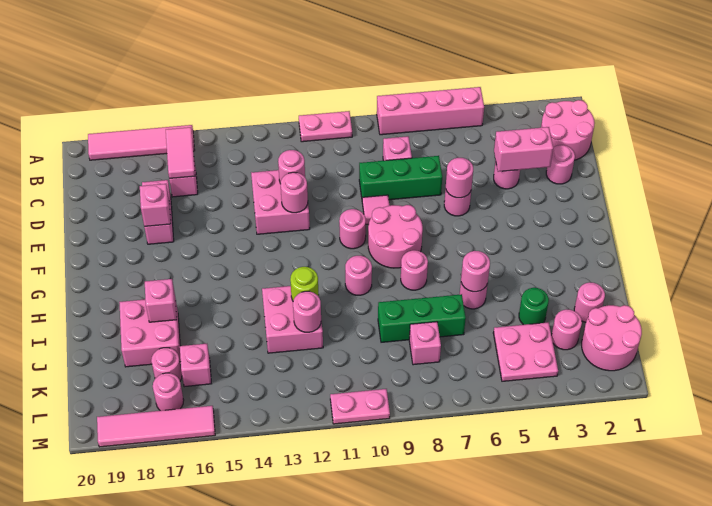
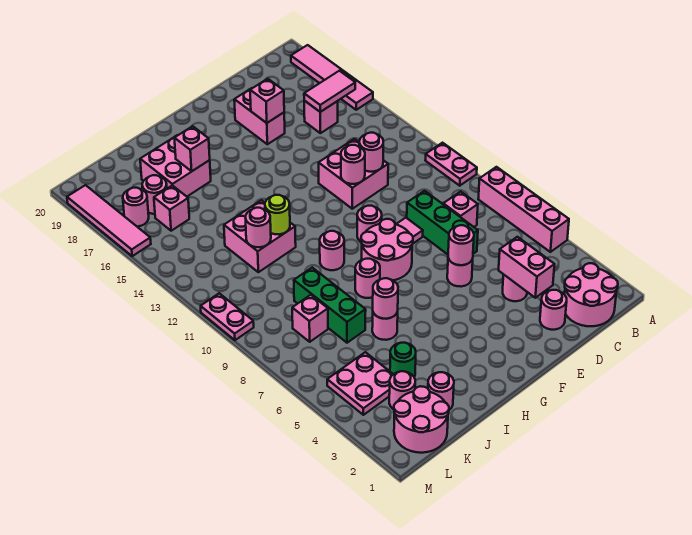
pink 1x2 brick [142,180,174,244] -> pink 1x2 brick turned to [234,88,285,144]

